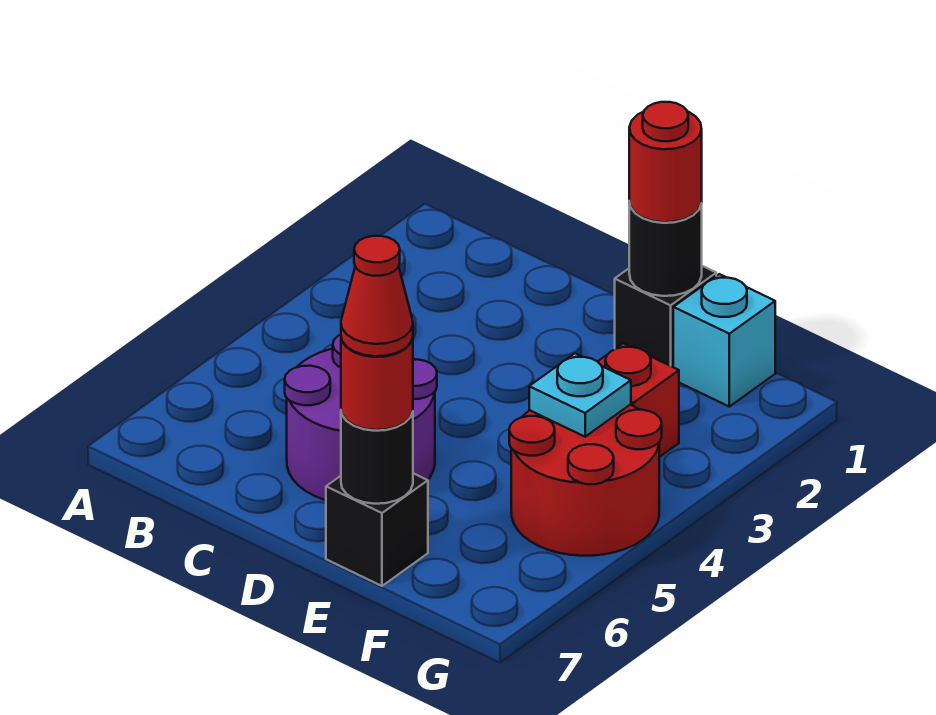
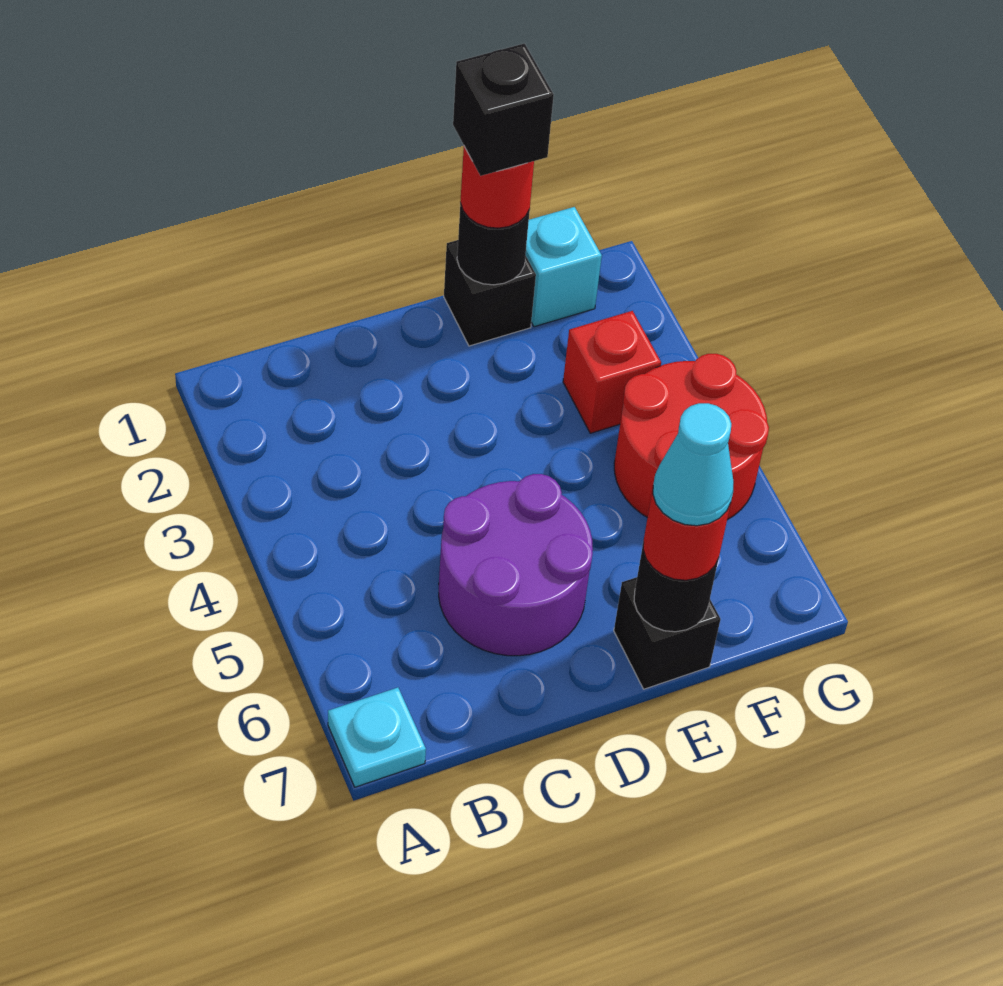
none -> black 1x1 brick [453,44,554,176]
red 1x1 cone [341,236,413,356] -> cyan 1x1 cone [653,403,734,526]
cyan 1x1 plate [529,353,631,437] -> cyan 1x1 plate moved to [328,688,426,787]

